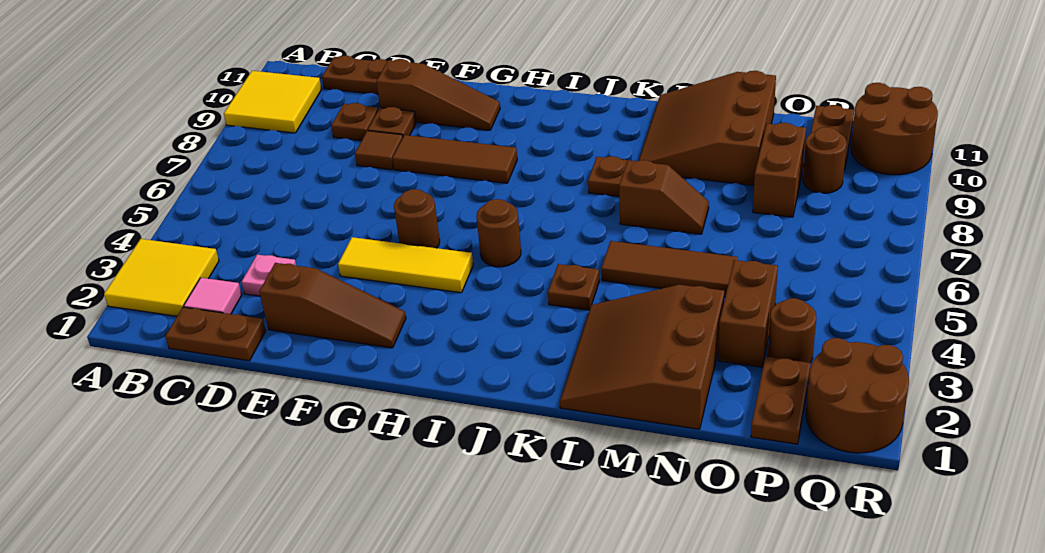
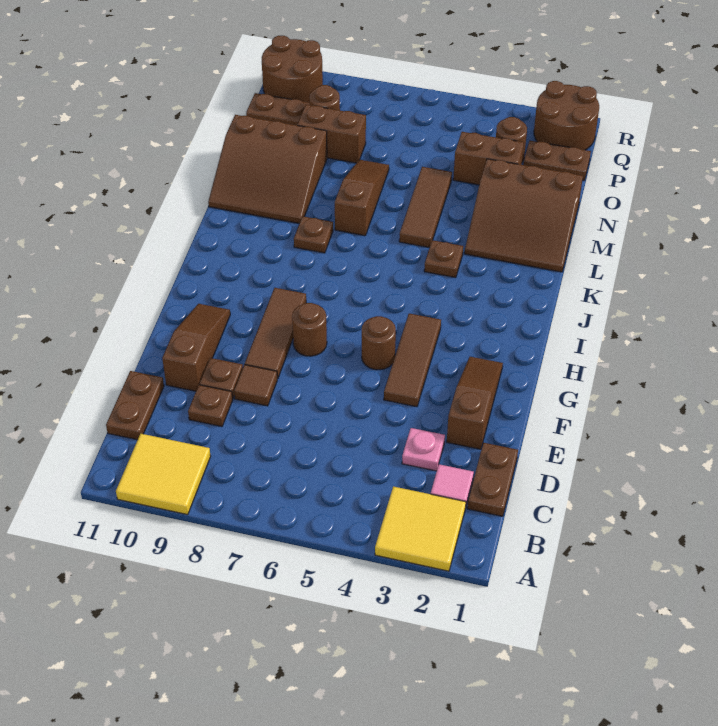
yellow 1x3 tile [338,237,473,293] -> brown 1x3 tile [384,314,441,407]
brown 1x1 round brick [476,199,521,267] -> brown 1x1 round brick moved to [292,303,327,356]
brown 1x2 slope [619,160,709,234] -> brown 1x3 slope [335,160,389,236]

